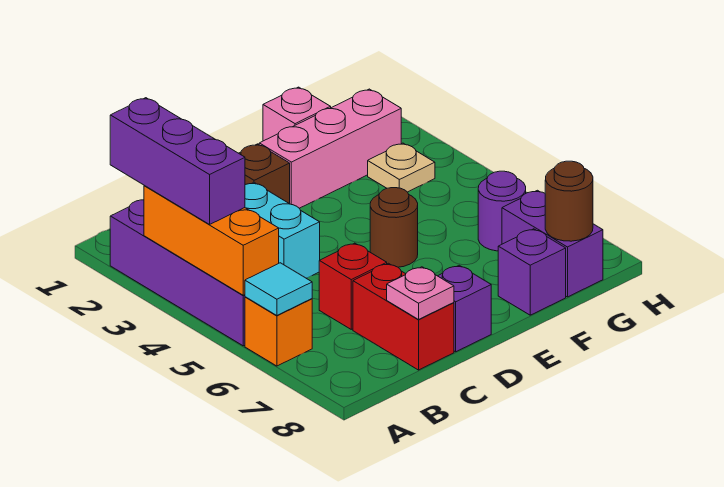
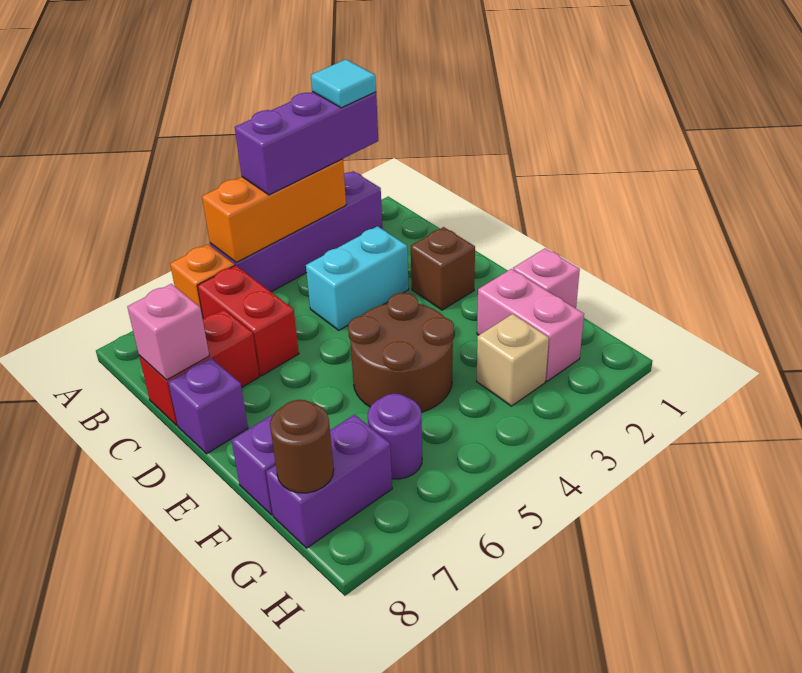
cyan 1x1 tile [245,263,312,316] -> cyan 1x1 tile moved to [311,60,376,108]
red 1x1 brick [319,243,387,329] -> red 1x2 brick [197,265,299,376]
pink 1x1 plate [387,267,454,319] -> pink 1x1 brick [127,284,209,380]
pink 1x3 brick [259,89,401,208] -> pink 1x2 brick [477,269,584,381]
brown 1x1 round brick [370,188,418,267] -> brown 2x2 round brick [348,293,454,412]
tan 1x1 plate [368,143,435,192] -> tan 1x1 brick [476,314,549,406]

